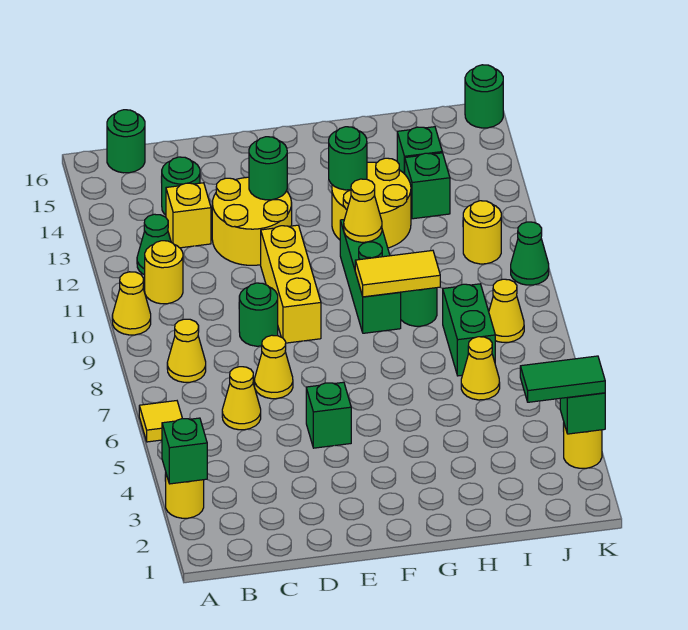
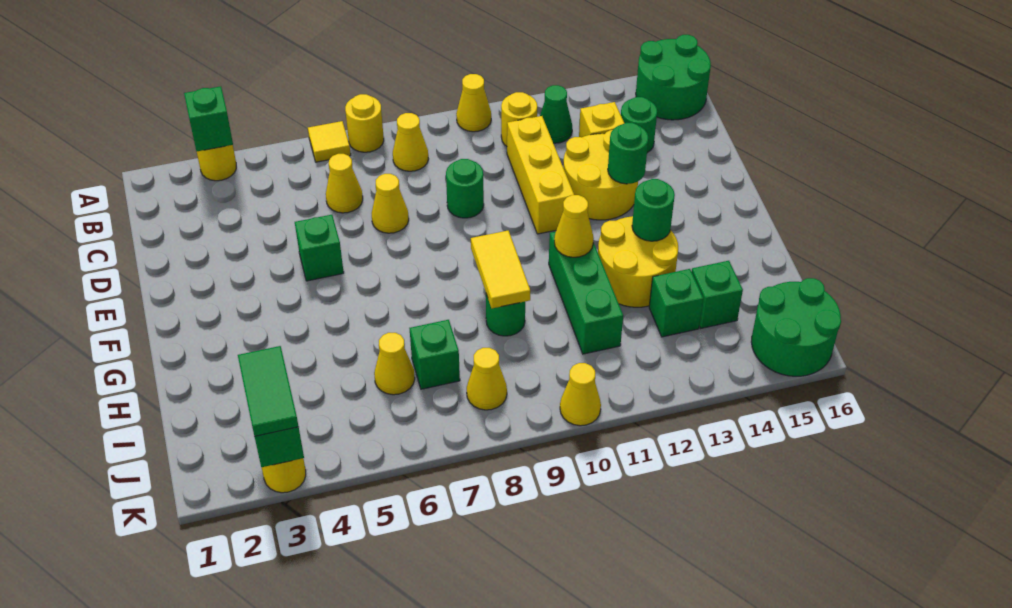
green 1x1 round brick [107,110,145,173] -> green 2x2 round brick [636,35,711,120]
yellow 1x3 brick [261,225,321,343] -> yellow 1x3 brick turned to [507,116,574,234]
green 1x3 brick [340,220,401,333] -> green 1x3 brick turned to [549,232,623,354]
green 1x2 brick [443,284,495,376] -> green 1x1 brick [410,320,460,389]
yellow 1x1 round brick [463,201,501,264] -> yellow 1x1 round brick moved to [345,94,384,152]
green 1x1 cone [511,222,549,285] -> yellow 1x1 cone [560,363,601,426]
green 1x1 round brick [465,65,503,128] -> green 2x2 round brick [751,278,841,376]

